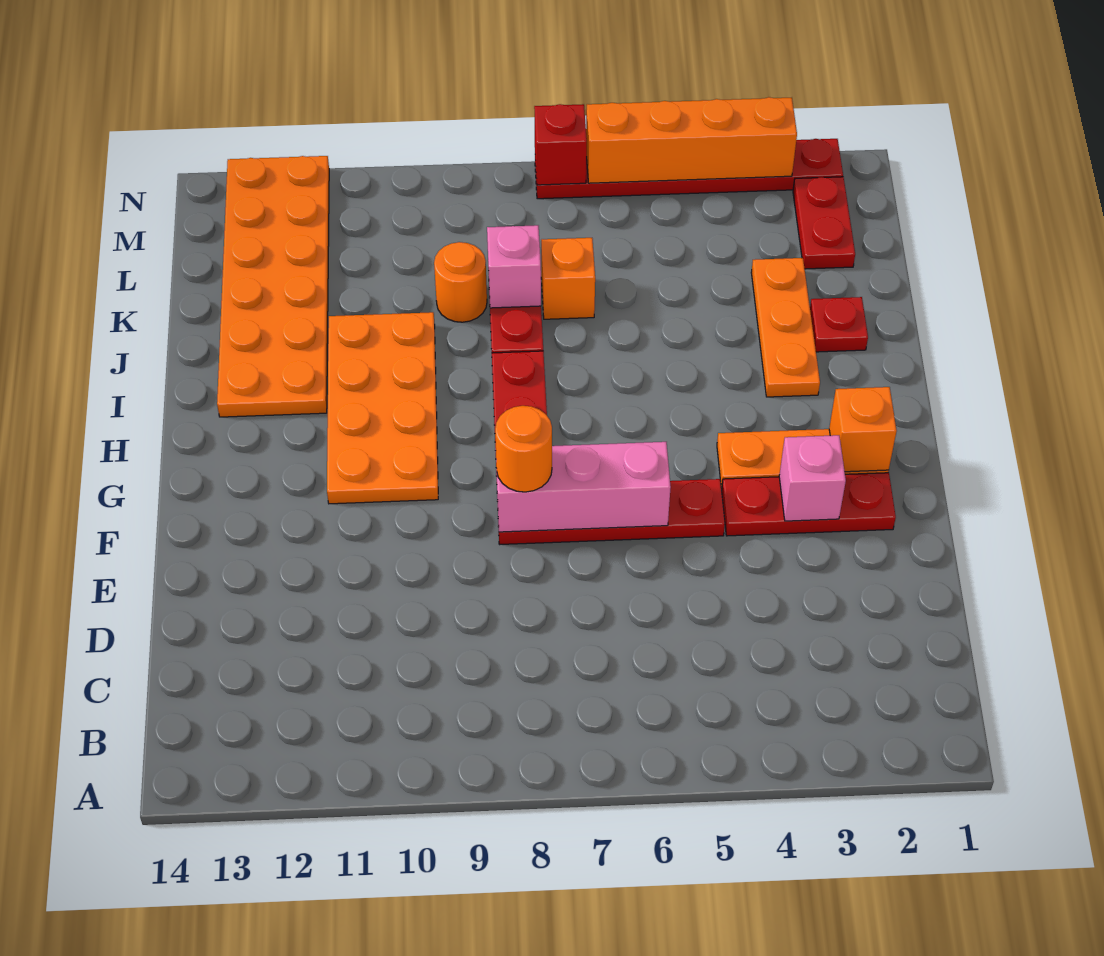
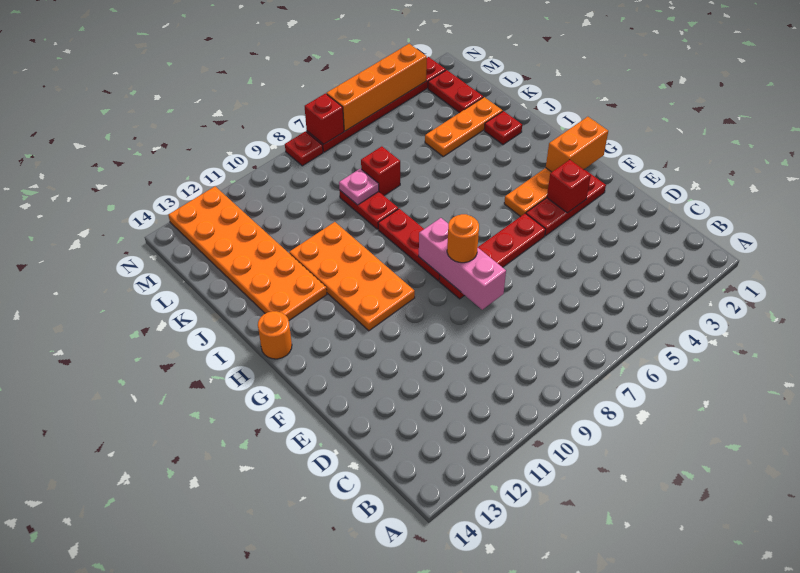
pink 1x1 brick [779,435,846,521] -> red 1x1 brick [547,160,591,213]
pink 1x3 brick [496,442,671,532] -> pink 1x3 brick turned to [419,218,506,310]
orange 1x1 brick [829,387,897,472] -> orange 1x2 brick [546,117,608,172]
orange 1x3 plate [751,258,820,397] -> orange 1x3 plate turned to [425,97,503,156]
orange 1x1 brick [541,238,595,319] -> red 1x1 brick [361,146,400,196]
pink 1x1 brick [487,225,541,308] -> pink 1x1 plate [339,169,379,205]
orange 1x1 round brick [434,242,487,322] -> orange 1x1 round brick moved to [258,311,292,359]
none -> red 1x1 plate [285,132,323,166]

